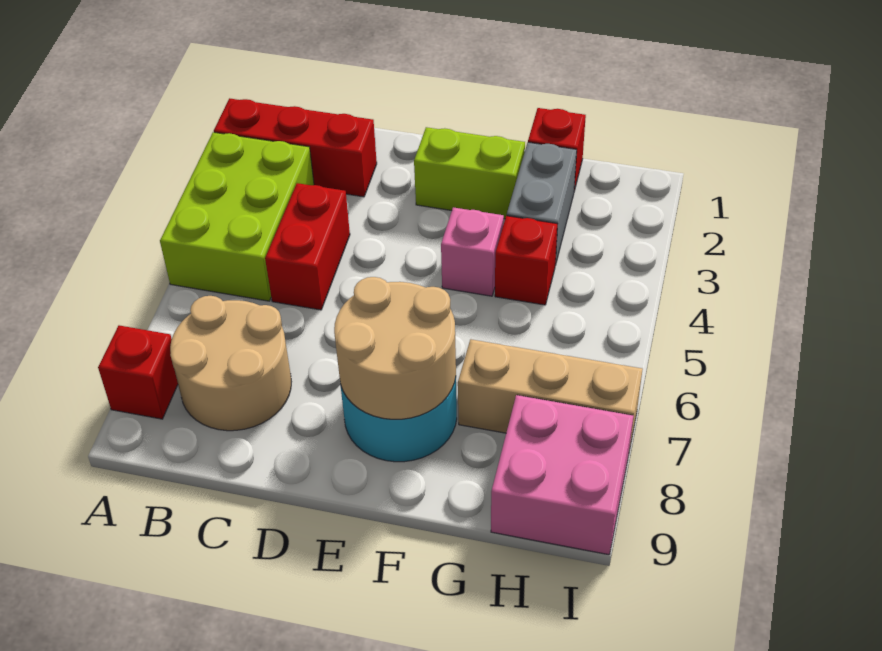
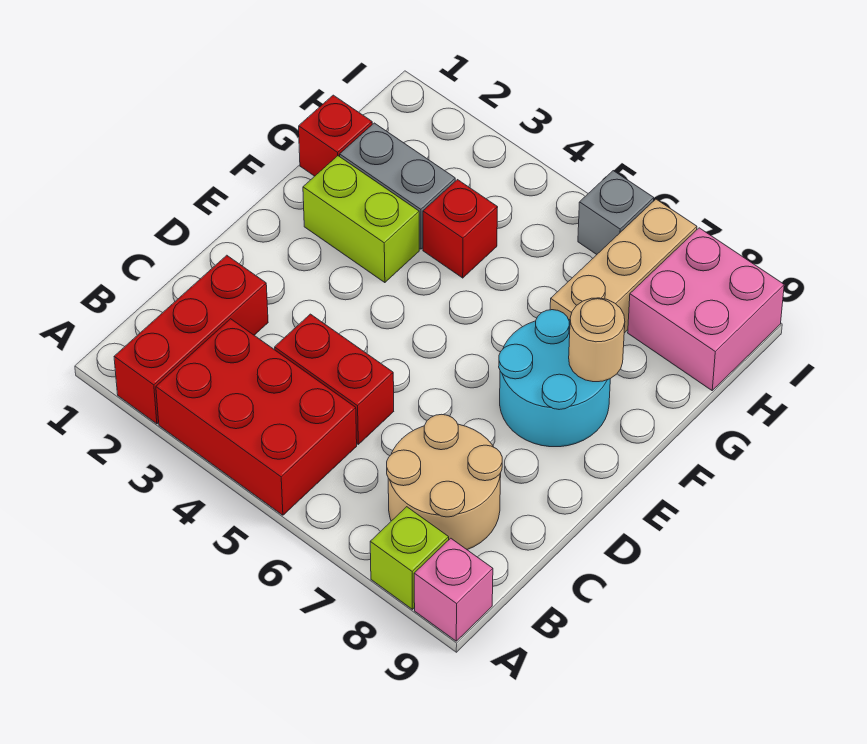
lime 2x3 brick [160,132,314,301] -> red 2x3 brick [156,319,357,515]
red 1x1 brick [98,325,178,419] -> lime 1x1 brick [370,507,449,609]
lime 1x2 brick [414,127,525,219] -> lime 1x2 brick turned to [303,156,419,283]
tan 2x2 round brick [334,277,456,419] -> tan 1x1 round brick [569,298,625,382]
pink 1x1 brick [441,207,504,296] -> pink 1x1 brick moved to [414,538,493,641]
none -> grey 1x1 brick [578,171,654,254]

